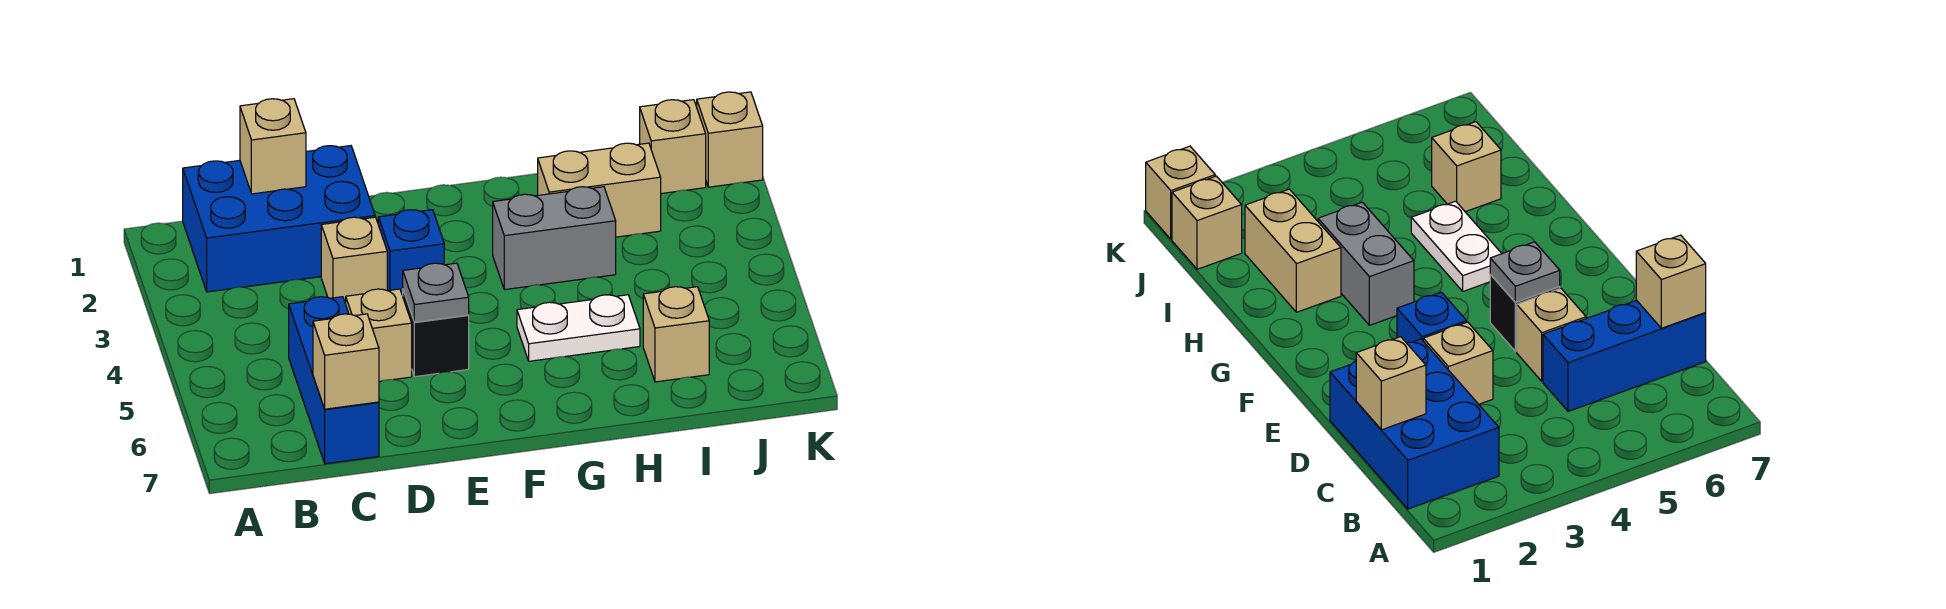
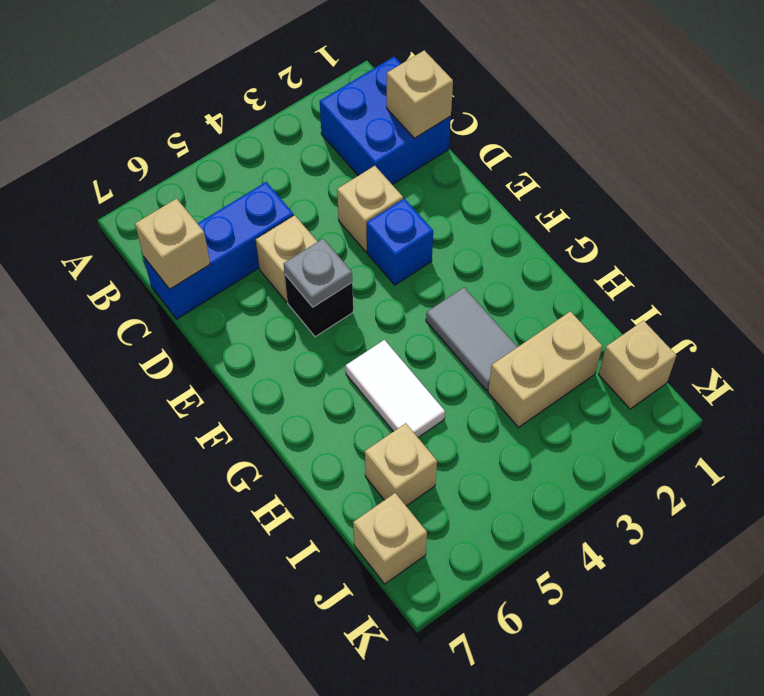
blue 2x3 brick [183,146,375,292] -> blue 2x2 brick [320,57,451,185]
grey 1x2 brick [493,187,616,290] -> grey 1x2 tile [426,288,517,391]
white 1x2 plate [517,295,640,361] -> white 1x2 tile [346,340,445,437]
tan 1x2 brick [538,143,661,237] -> tan 1x2 brick turned to [488,311,602,427]
tan 1x1 brick [697,92,763,187] -> tan 1x1 brick moved to [353,493,427,584]

